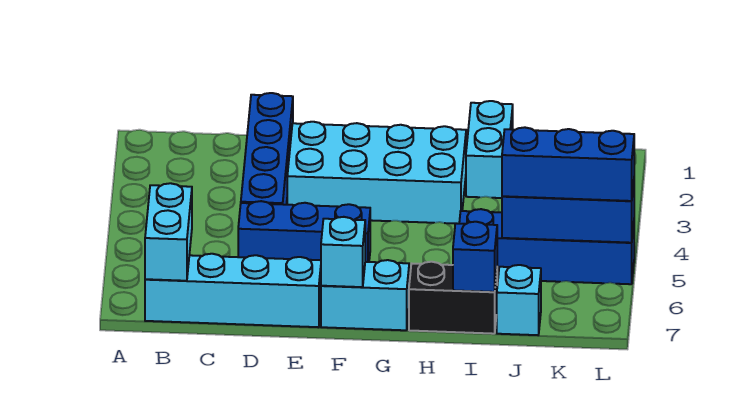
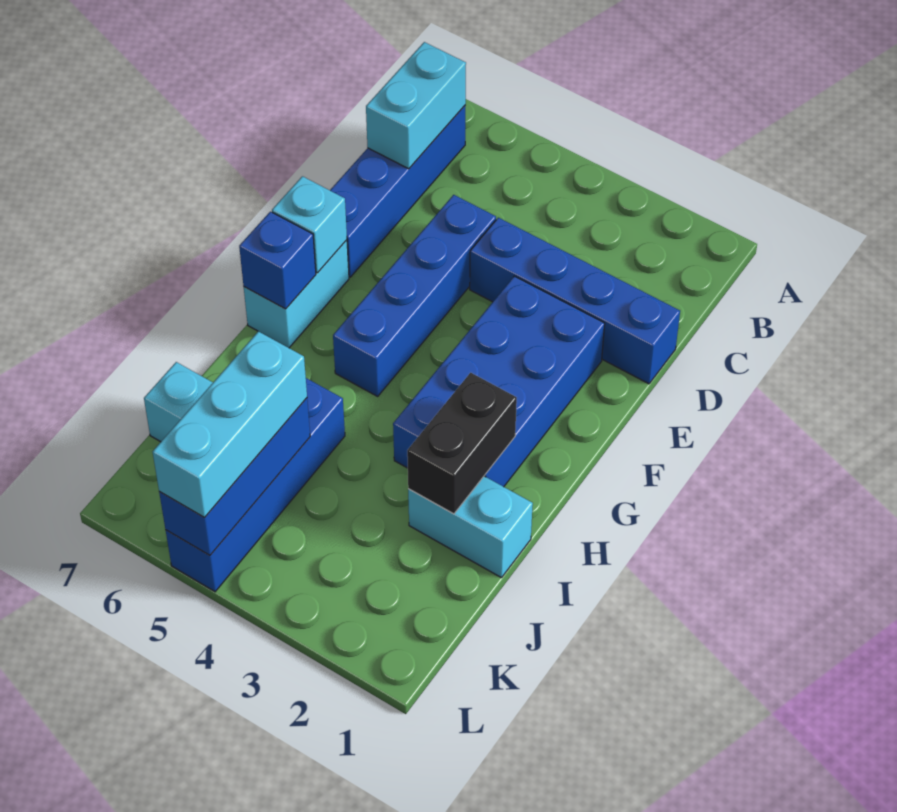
cyan 1x2 brick [145,183,192,281] -> cyan 1x2 brick turned to [366,42,466,169]
cyan 1x4 brick [145,254,321,327] -> blue 1x4 brick [330,105,466,277]
blue 1x3 brick [238,201,370,262] -> blue 1x4 brick [333,195,496,396]
cyan 2x4 brick [287,122,466,224] -> blue 2x4 brick [393,276,605,487]
black 1x2 brick [409,262,497,334] -> black 1x2 brick moved to [407,373,517,514]
blue 1x1 brick [453,222,497,292] -> blue 1x1 brick moved to [239,212,316,309]
blue 1x3 brick [502,127,634,201] -> cyan 1x3 brick [153,331,307,518]

